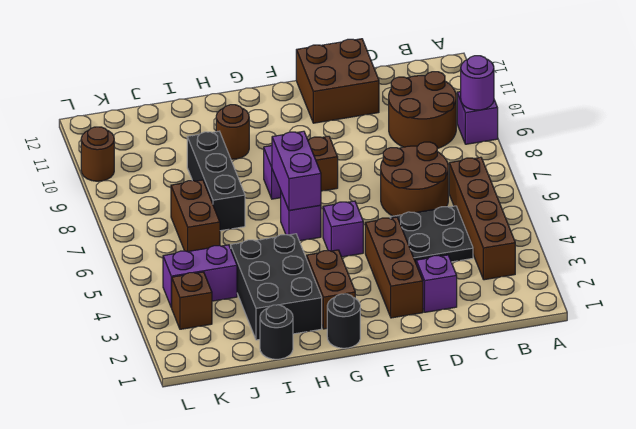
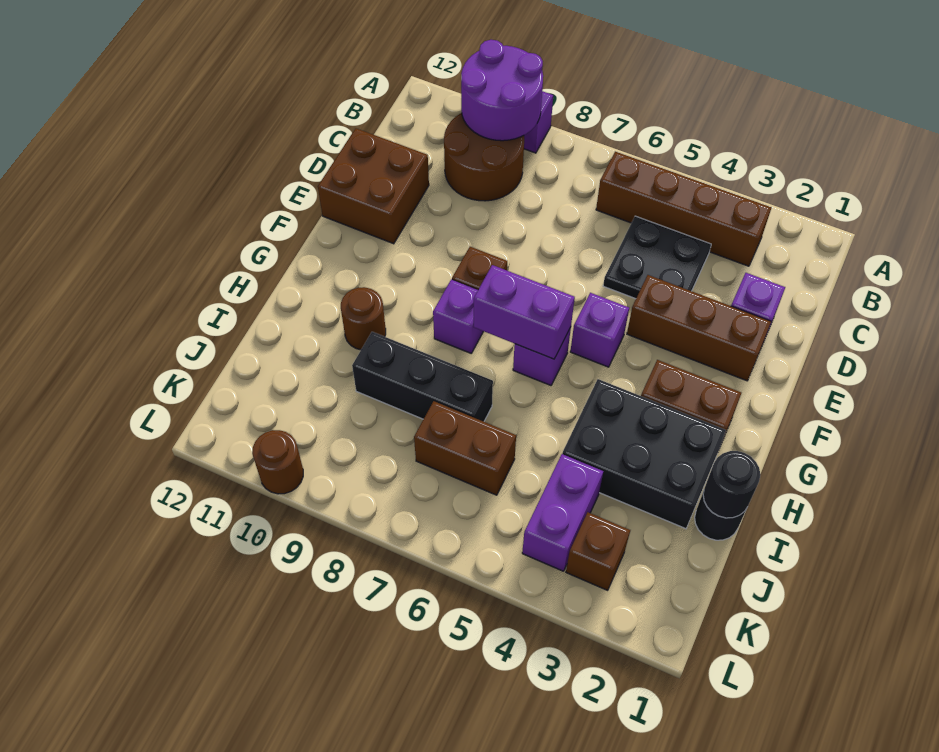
purple 1x1 round brick [461,56,494,110] -> purple 2x2 round brick [461,40,543,141]
brown 2x2 round brick [381,142,448,216] -> none
black 1x1 round brick [327,294,360,348] -> black 1x1 round brick moved to [703,451,760,518]

